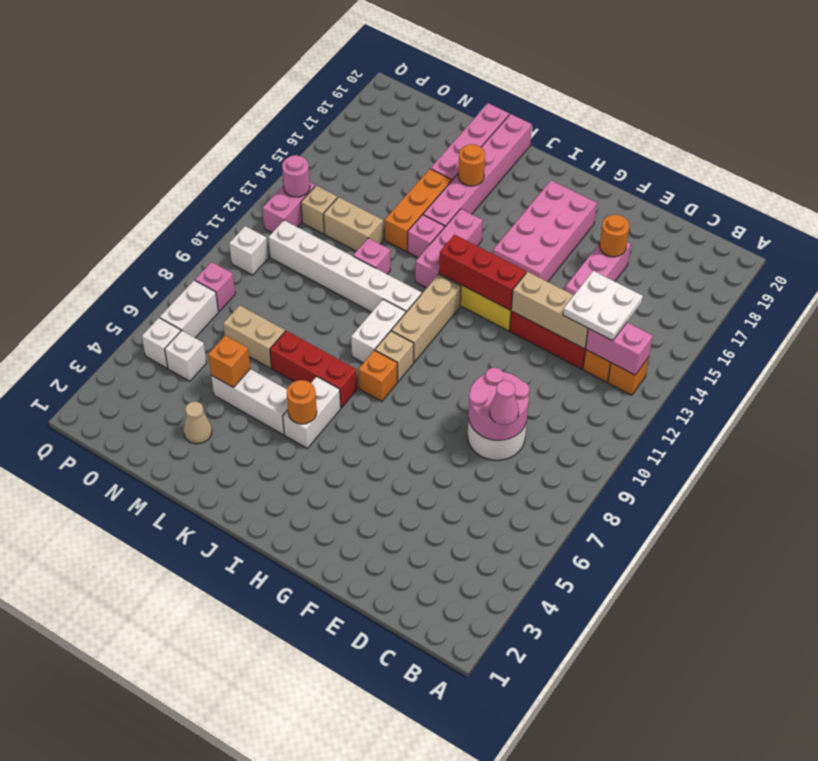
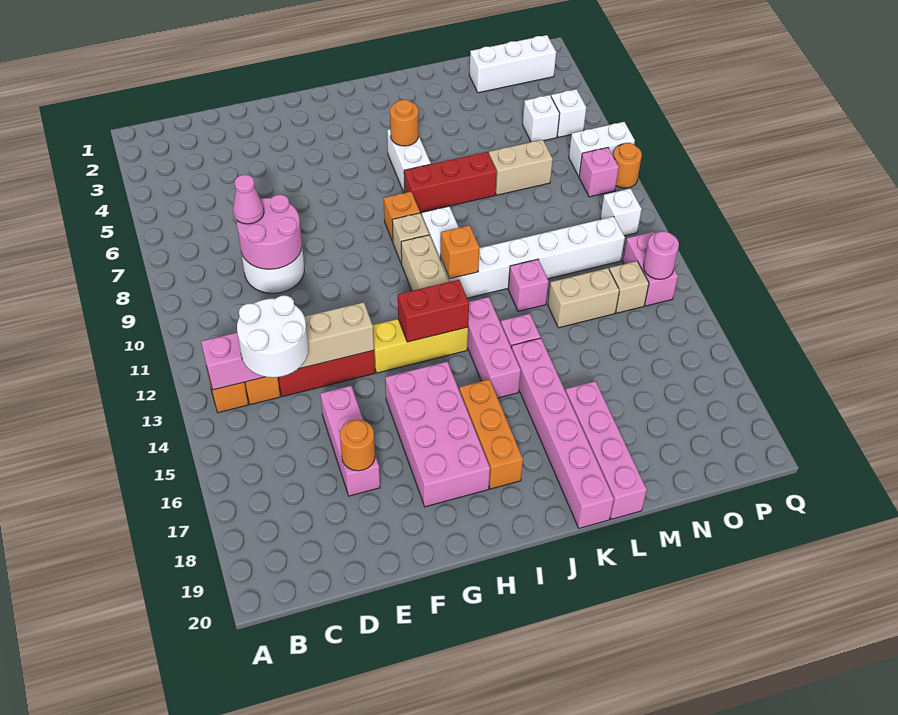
white 2x2 plate [563,271,643,341] -> white 2x2 round brick [237,296,308,378]
red 1x3 brick [439,235,526,310] -> red 1x2 brick [398,280,469,342]
white 1x3 brick [211,369,288,435] -> white 1x3 brick moved to [469,35,556,93]
orange 1x1 round brick [458,144,485,186] -> orange 1x1 round brick moved to [613,143,642,188]
orange 1x3 brick [385,169,451,252] -> orange 1x3 brick moved to [459,379,523,489]
tan 1x1 cone [183,401,212,444] -> none
orange 1x1 brick [208,335,250,387] -> orange 1x1 brick moved to [440,225,480,279]
white 1x2 brick [160,280,218,338] -> white 1x2 brick turned to [569,122,635,176]

